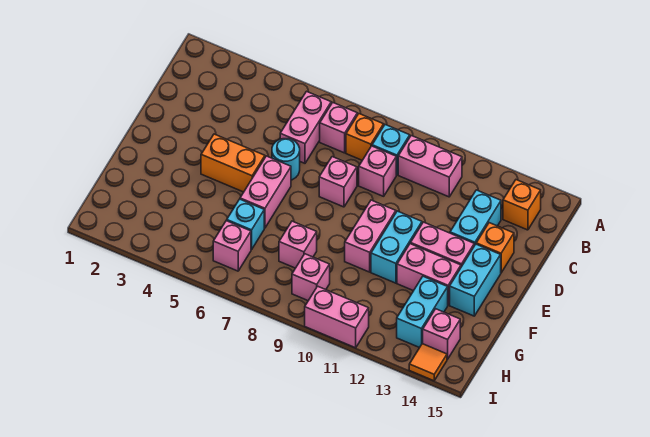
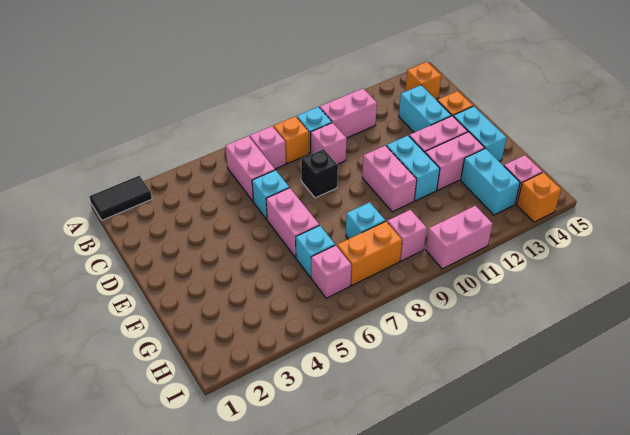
none -> black 1x2 tile [89,176,152,220]
cyan 1x1 round brick [272,139,300,180] -> cyan 1x1 brick [252,170,289,220]
pink 1x1 brick [319,157,357,207] -> black 1x1 brick [301,149,338,198]
orange 1x2 brick [201,134,265,192] -> orange 1x2 brick moved to [337,221,402,285]
pink 1x1 brick [279,221,317,268] -> cyan 1x1 brick [346,202,385,239]
orange 1x1 tile [409,344,447,381] -> orange 1x1 brick [517,172,561,222]

